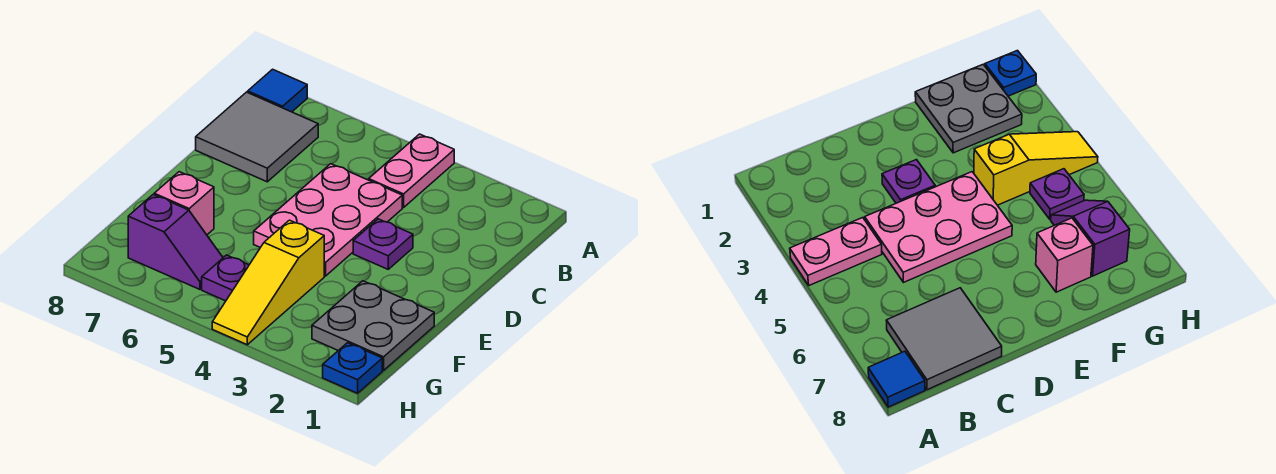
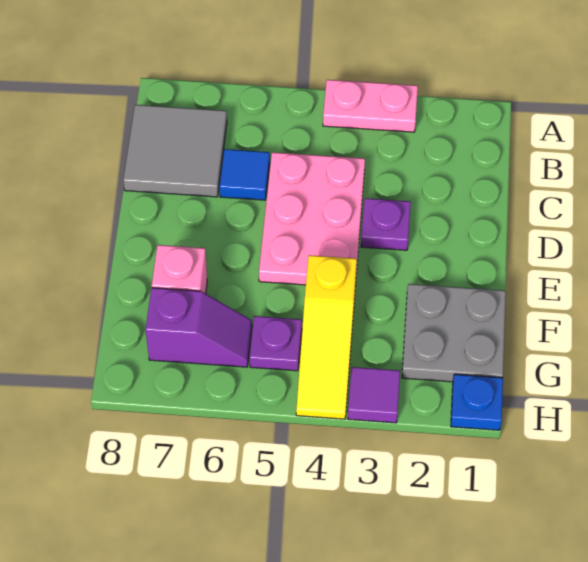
pink 1x2 plate [369,134,454,208] -> pink 1x2 plate turned to [323,80,418,132]
blue 1x1 tile [248,69,307,112] -> blue 1x1 tile moved to [220,149,270,200]
none -> purple 1x1 tile [348,367,400,423]

